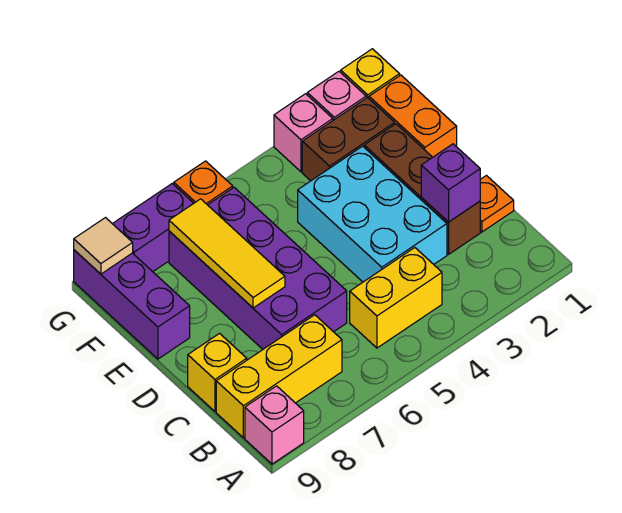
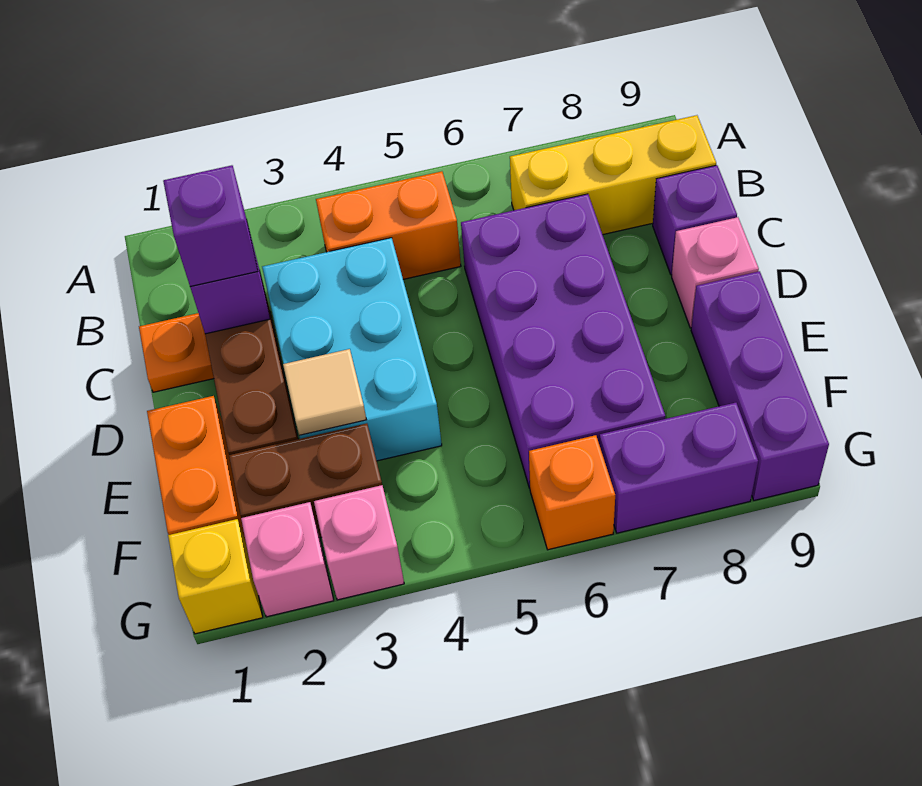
pink 1x1 brick [245,386,304,464] -> pink 1x1 brick moved to [672,217,759,328]
yellow 1x2 brick [350,248,442,348] -> orange 1x2 brick [316,171,461,279]
none -> purple 1x1 brick [163,165,258,287]
yellow 1x1 brick [188,334,247,411] -> purple 1x1 brick [653,165,737,275]
yellow 1x3 tile [169,199,285,308] -> none
tan 1x1 tile [74,218,133,274] -> tan 1x1 tile moved to [283,349,366,435]

